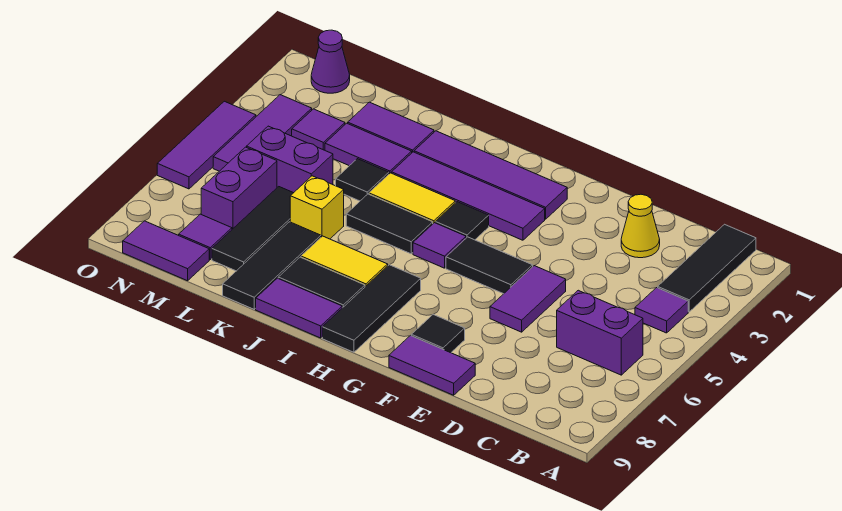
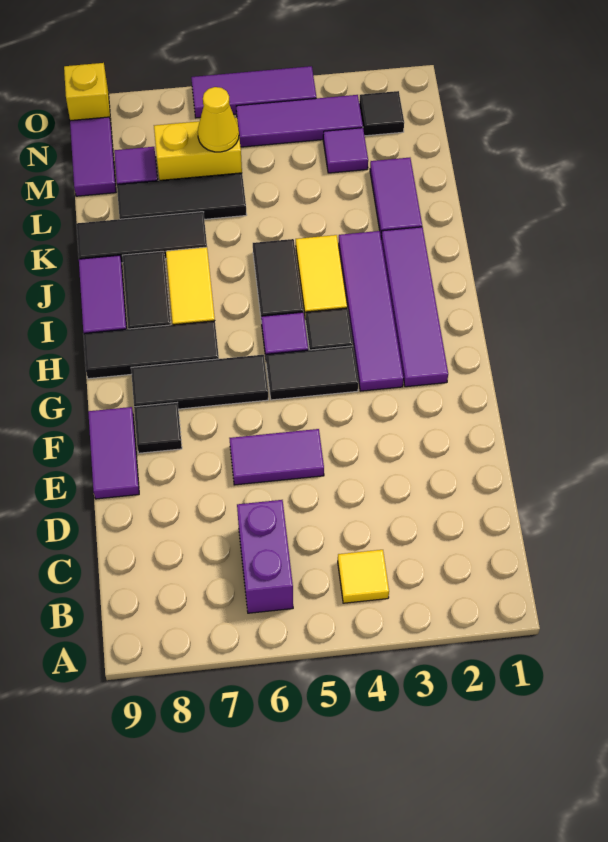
black 1x3 tile [658,224,756,312] -> black 1x3 tile moved to [131,355,268,409]
purple 1x1 tile [635,288,688,333] -> yellow 1x1 tile [338,550,389,603]
yellow 1x1 cone [621,194,660,258] -> yellow 1x1 cone moved to [198,87,239,152]
black 1x2 tile [446,237,533,294] -> black 1x2 tile turned to [266,346,358,400]
purple 1x2 tile [325,123,412,174] -> none
black 1x1 tile [336,159,389,201] -> black 1x1 tile moved to [359,91,404,136]
yellow 1x1 brick [290,176,344,239] -> yellow 1x1 brick moved to [64,63,111,122]
purple 1x2 brick [247,126,333,193] -> none
purple 1x2 brick [201,147,277,229] -> yellow 1x2 brick [154,118,242,180]
purple 1x1 cone [311,30,350,93] -> none

